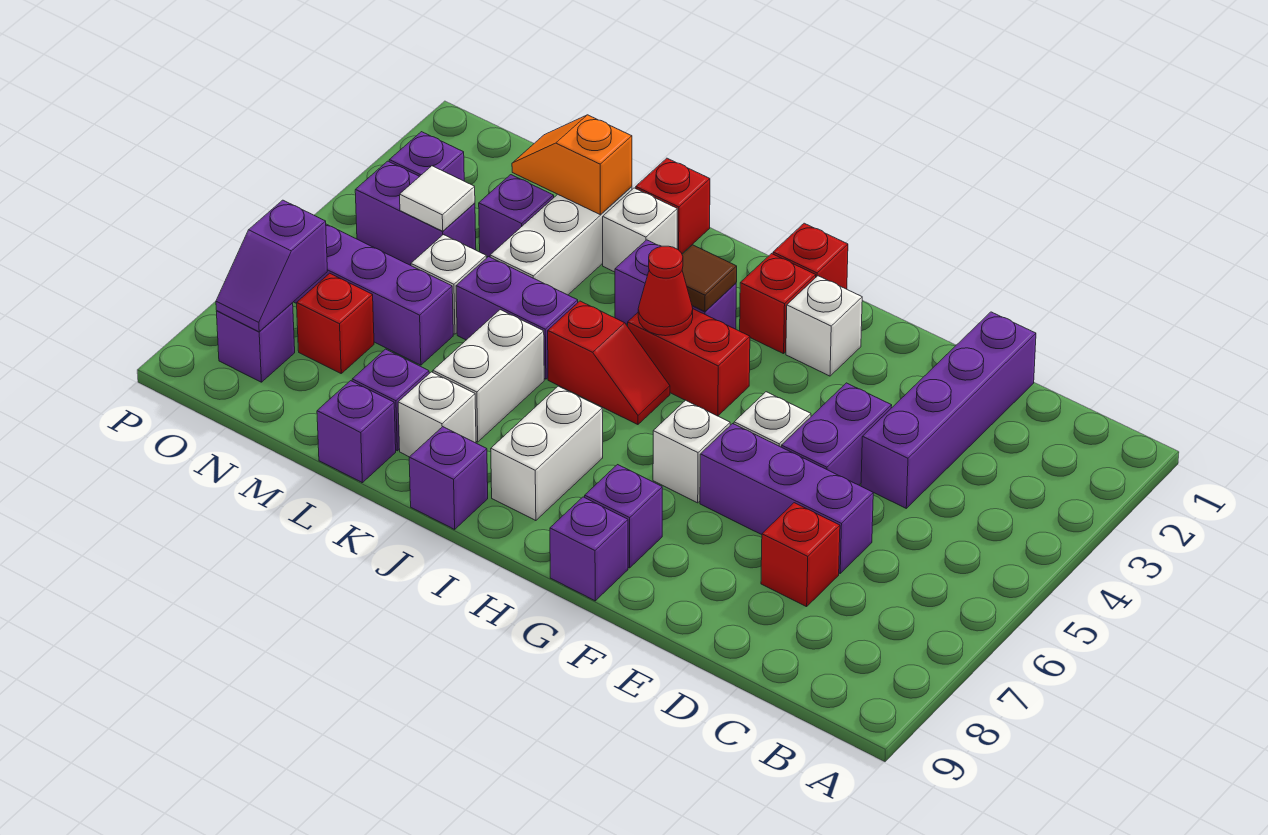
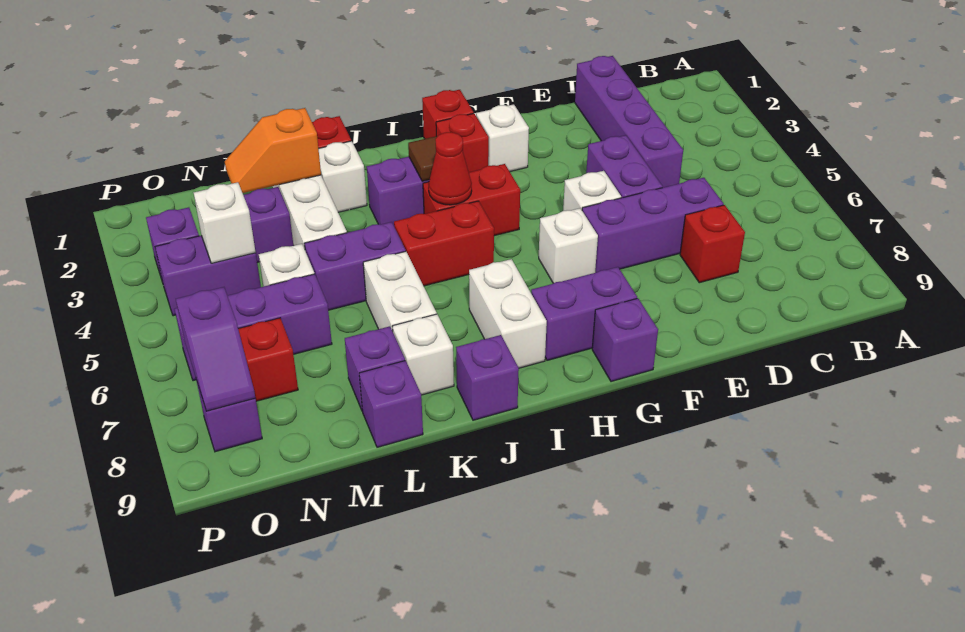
purple 1x1 brick [585,465,662,568] -> purple 1x2 brick [531,267,637,360]
red 1x2 slope [548,301,670,425] -> red 1x2 brick [394,201,494,286]
white 1x1 tile [400,166,475,231] -> white 1x1 brick [194,182,256,263]

